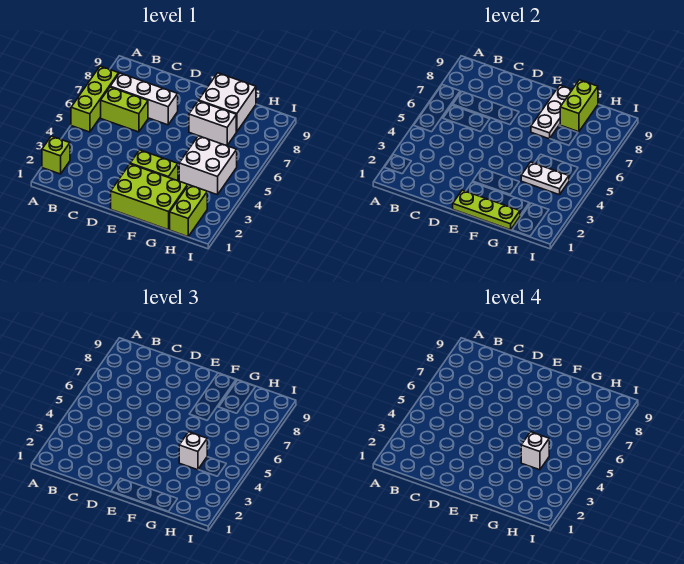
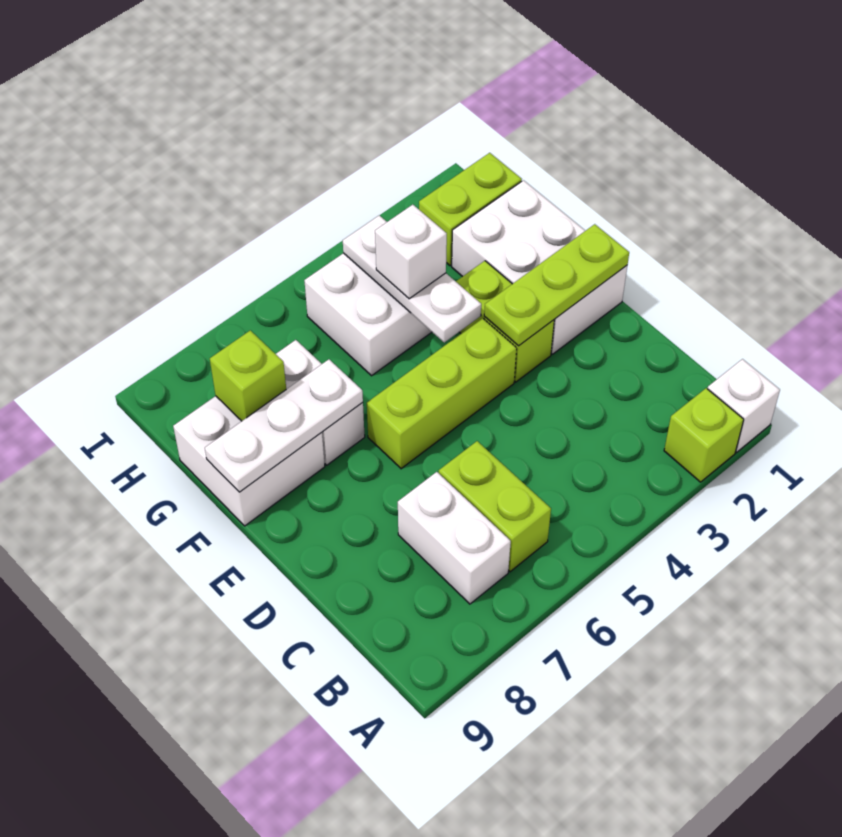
lime 1x3 brick [71,66,119,132] -> lime 1x3 brick moved to [367,318,517,469]
white 1x3 brick [110,73,178,125] -> white 1x2 brick [398,472,511,604]
lime 2x3 brick [111,164,188,230] -> white 2x3 brick [452,180,627,354]
lime 1x3 plate [453,190,520,230] -> lime 1x3 plate turned to [484,224,629,346]
white 1x2 plate [521,162,569,195] -> white 1x3 plate [343,215,481,342]
white 1x1 brick [521,432,549,470] -> white 1x1 brick moved to [708,359,780,452]
lime 1x2 brick [560,80,598,132] -> lime 1x1 brick [210,330,286,421]

